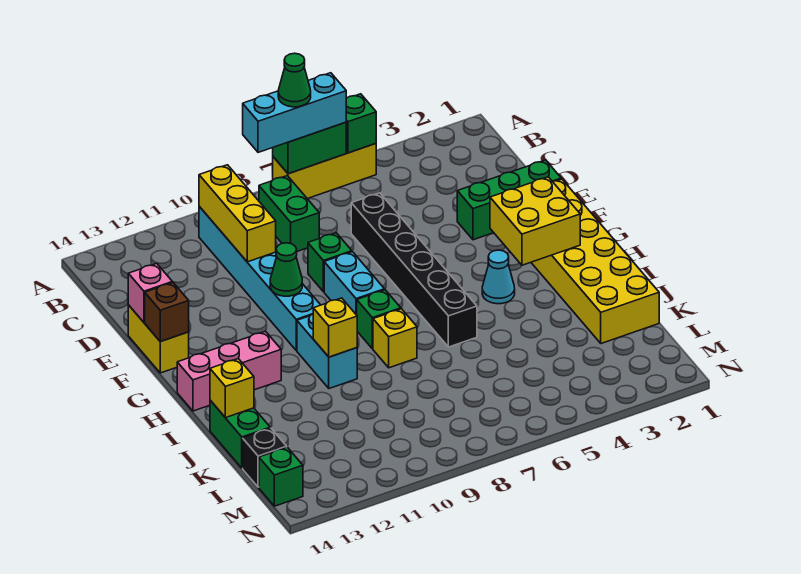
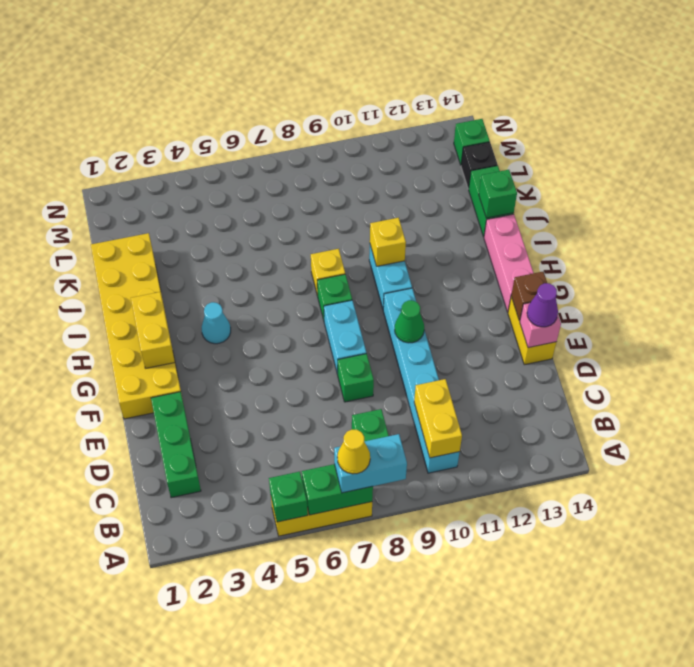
cyan 1x3 brick [243,73,346,152] -> cyan 1x2 brick [334,434,407,493]
green 1x1 cone [278,53,311,107] -> yellow 1x1 cone [337,430,370,474]
yellow 1x3 brick [199,165,276,262] -> yellow 1x2 brick [414,379,462,458]
black 1x6 brick [351,193,477,347] -> none
green 1x3 brick [457,160,561,240] -> green 1x3 brick turned to [151,392,201,498]
none -> purple 1x1 cone [527,283,558,327]
yellow 2x2 brick [490,177,580,265] -> yellow 1x2 brick [131,292,175,368]
pink 1x3 brick [177,331,281,411] -> pink 1x3 brick turned to [484,214,534,312]
yellow 1x1 brick [210,359,254,418] -> green 1x1 brick [479,170,517,218]

